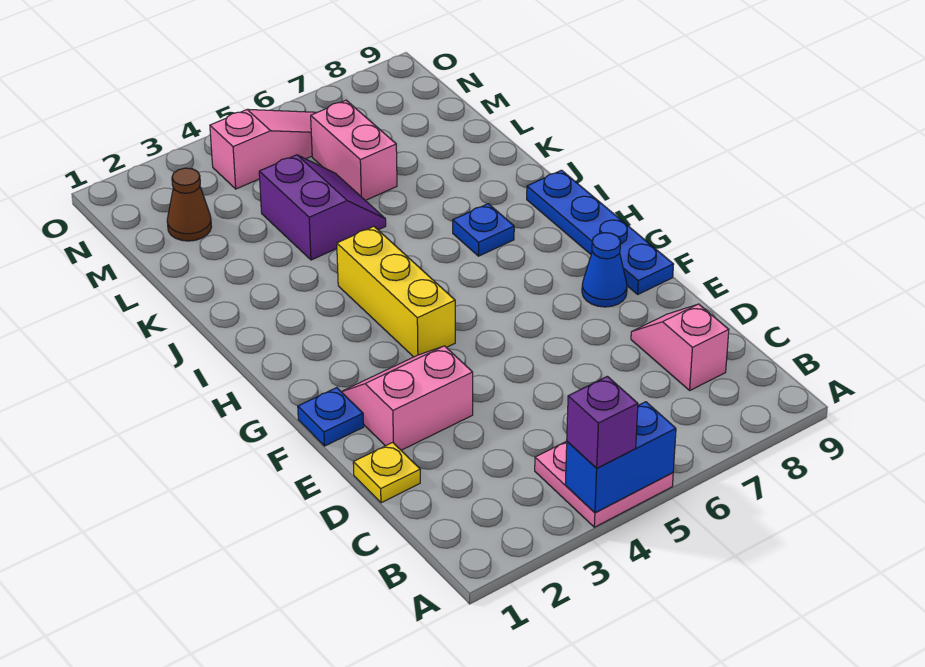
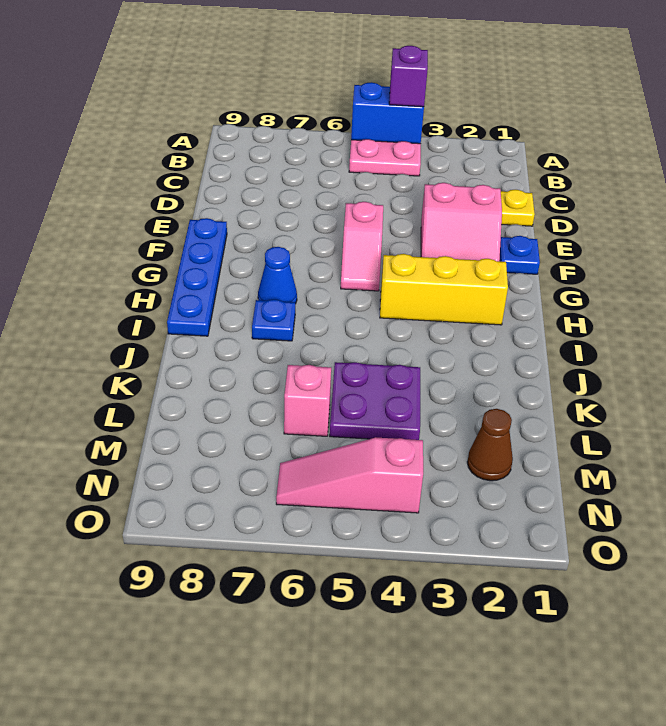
pink 1x2 slope [631,304,729,390] -> pink 1x2 slope moved to [341,202,383,291]
blue 1x1 cone [582,233,627,307] -> blue 1x1 cone moved to [258,247,297,304]
yellow 1x3 brick [337,227,455,357] -> yellow 1x3 brick turned to [380,254,508,325]
purple 2x2 slope [259,155,386,260] -> purple 2x2 plate [330,362,420,440]
pink 1x2 brick [311,100,397,200] -> pink 1x1 brick [284,365,331,436]

